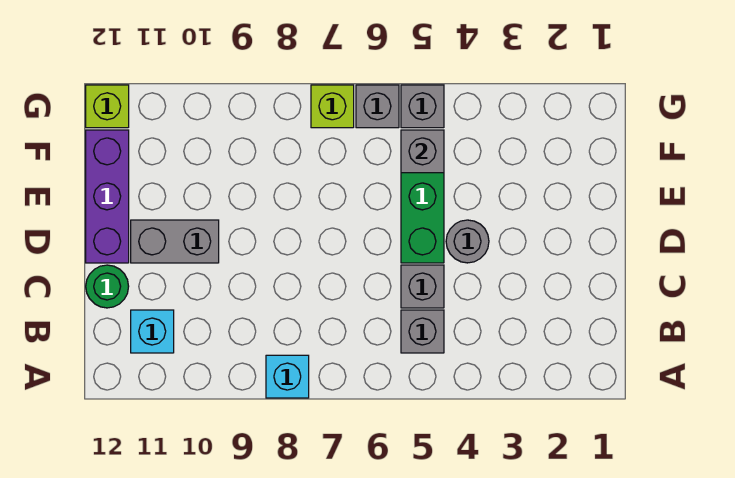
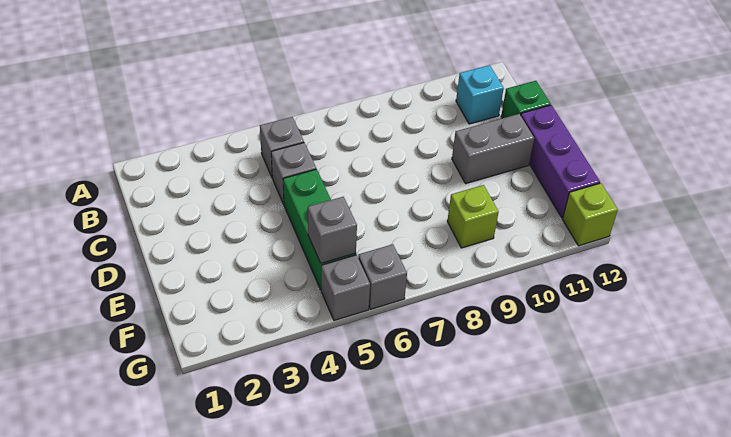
cyan 1x1 brick [266,355,309,398] -> none
green 1x1 round brick [86,265,129,308] -> green 1x1 brick [501,81,551,118]
grey 1x1 round brick [446,220,489,263] -> none
lime 1x1 brick [311,85,354,128] -> lime 1x1 brick moved to [447,185,499,248]

